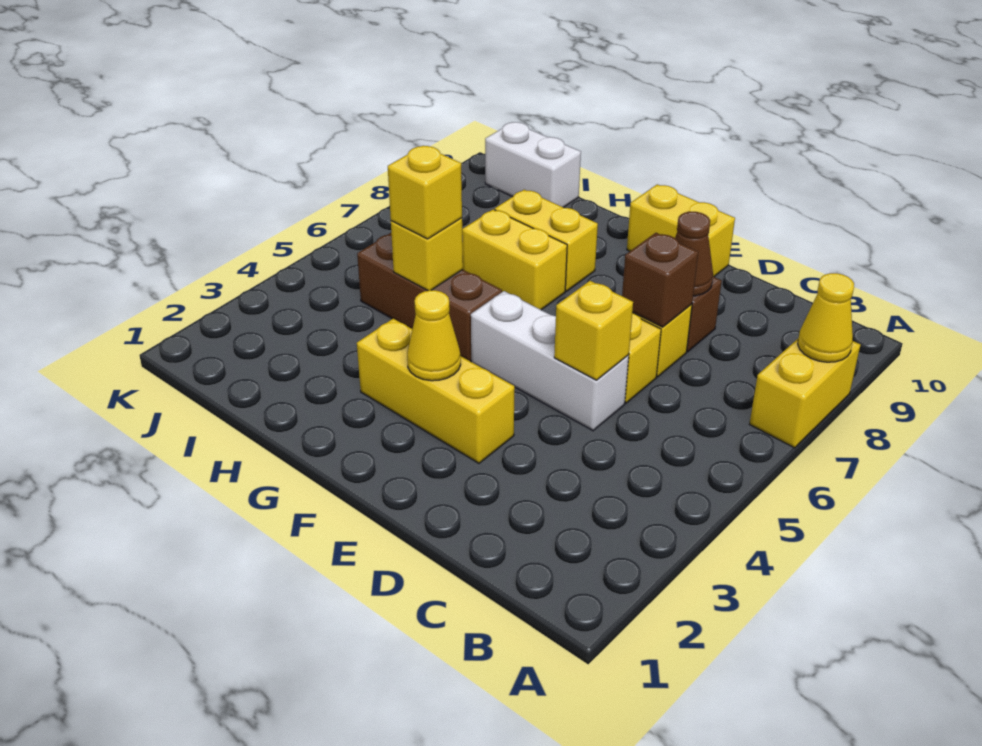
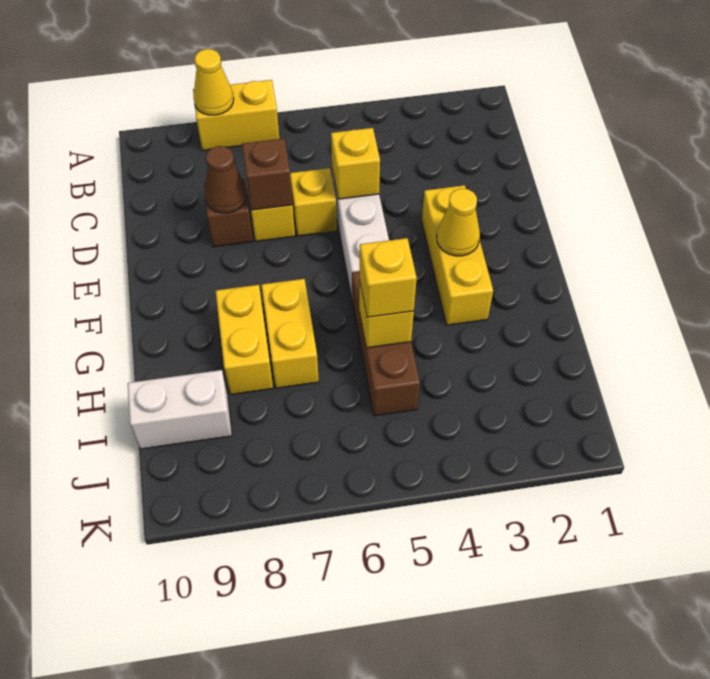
yellow 1x2 brick [627,184,735,277] -> none
white 1x2 brick [485,122,581,207] -> white 1x2 brick turned to [128,370,232,449]

